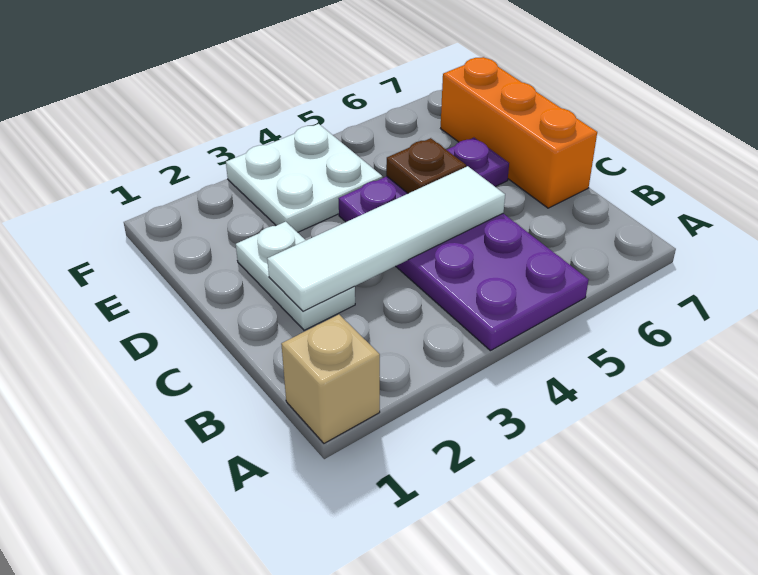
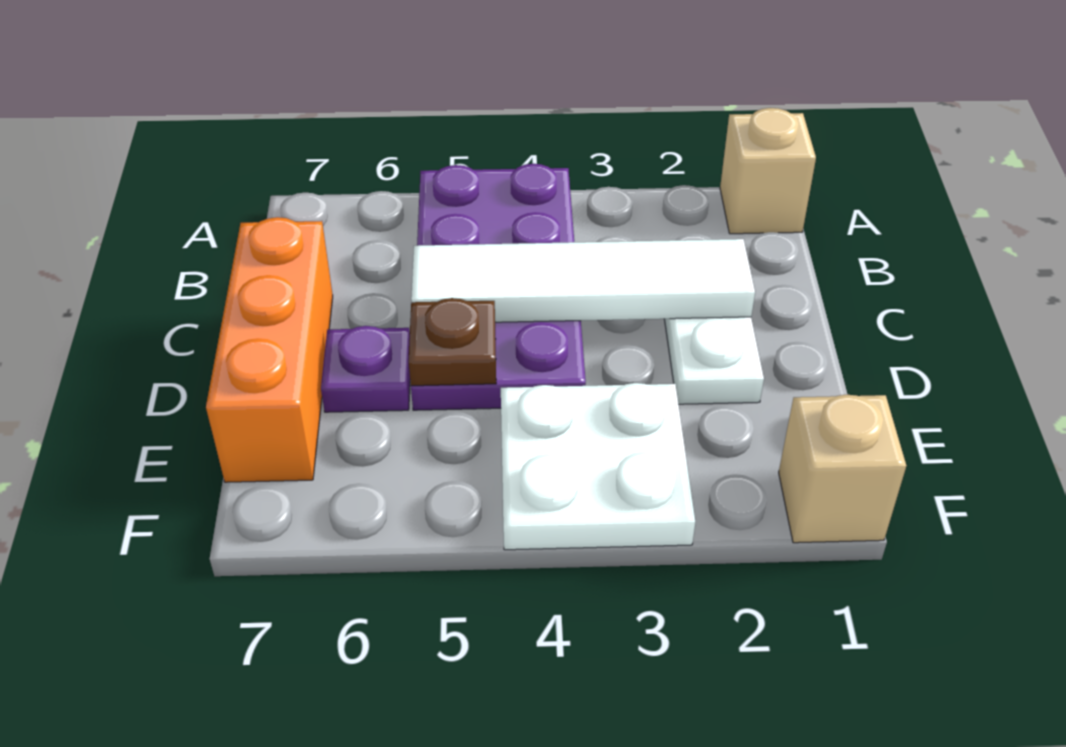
none -> tan 1x1 brick [779,395,906,543]

